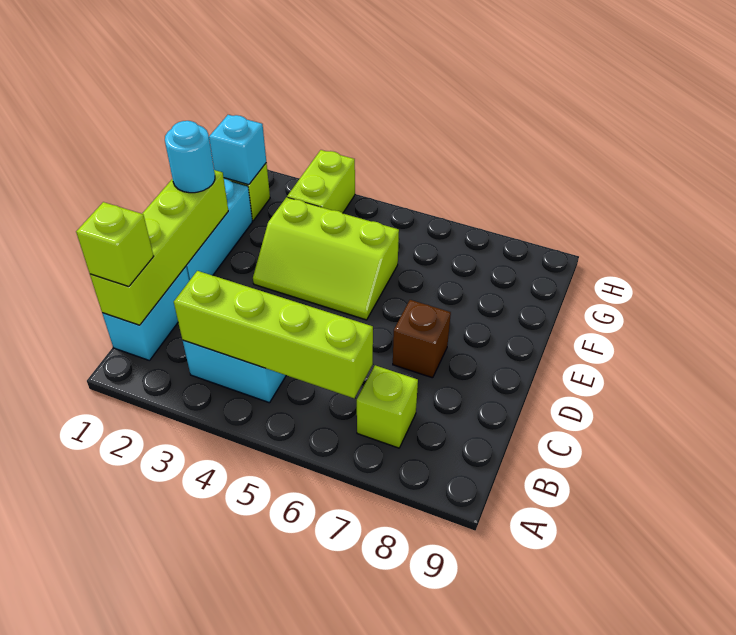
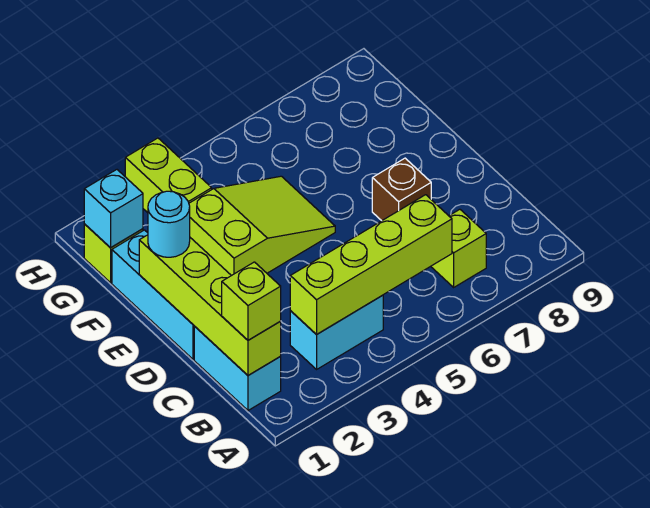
lime 2x3 slope [253,197,399,320] -> lime 2x3 slope turned to [189,176,335,276]

